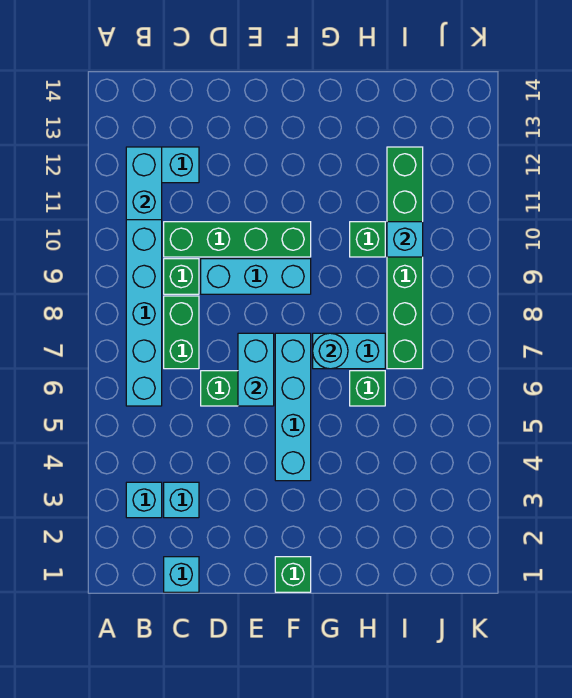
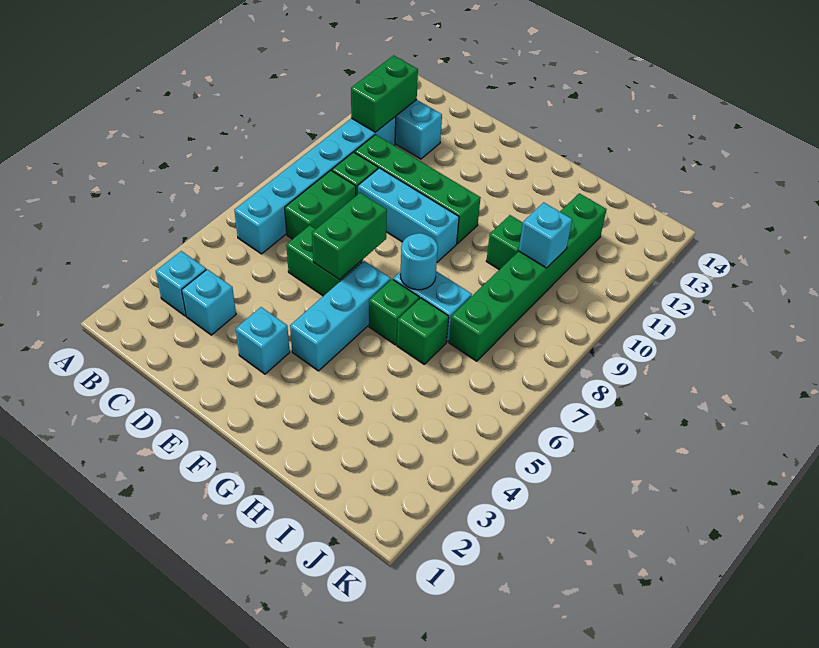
cyan 1x2 brick [126,147,162,220] -> green 1x2 brick [351,55,418,132]
cyan 1x1 brick [164,557,199,592] -> cyan 1x1 brick moved to [236,307,290,374]
cyan 1x2 brick [238,333,274,406] -> green 1x2 brick [312,193,387,280]
green 1x1 brick [275,557,311,592] -> green 1x1 brick moved to [369,279,419,345]
cyan 1x4 brick [275,333,311,481] -> cyan 1x3 brick [290,261,391,371]

